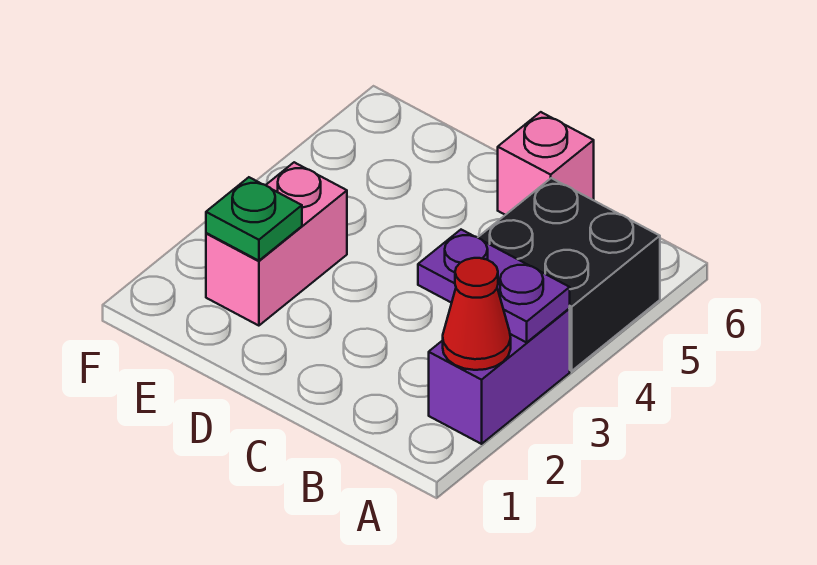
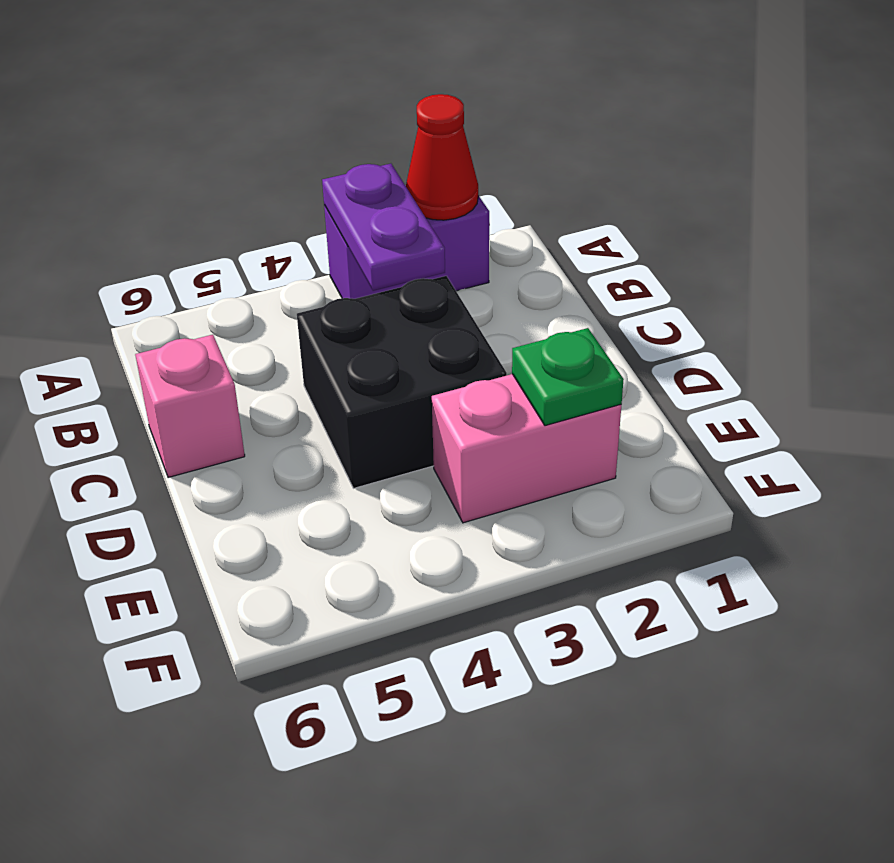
black 2x2 brick [478,178,660,371] -> black 2x2 brick moved to [297,276,507,488]

